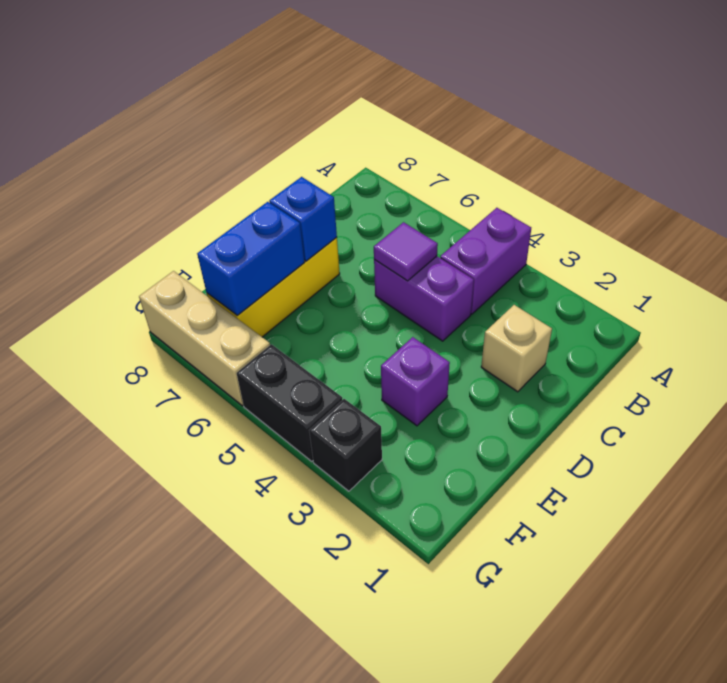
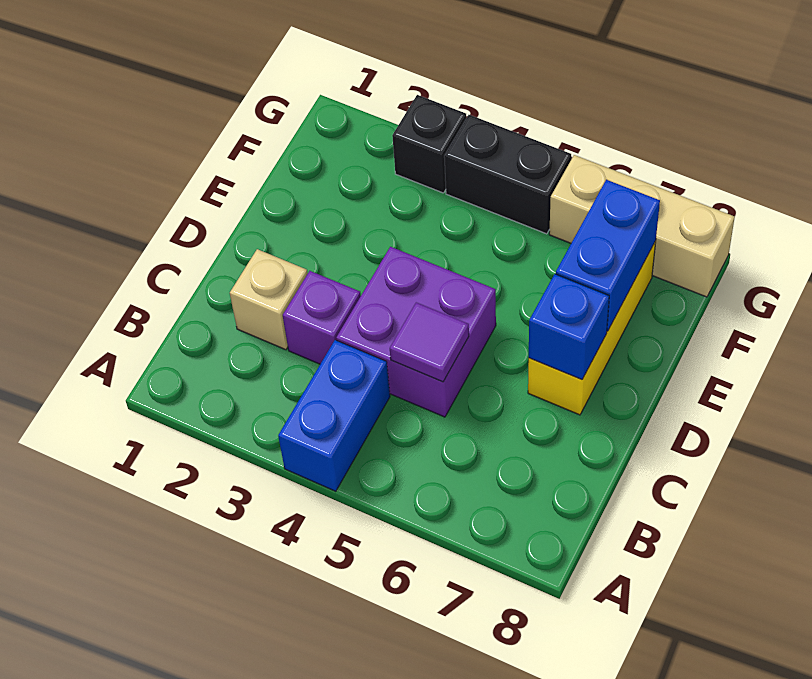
purple 1x2 brick [440,208,531,314] -> blue 1x2 brick [278,340,390,491]
purple 1x2 brick [374,256,474,341] -> purple 2x2 brick [336,247,496,417]
purple 1x1 brick [381,337,450,426] -> purple 1x1 brick moved to [283,271,361,364]

